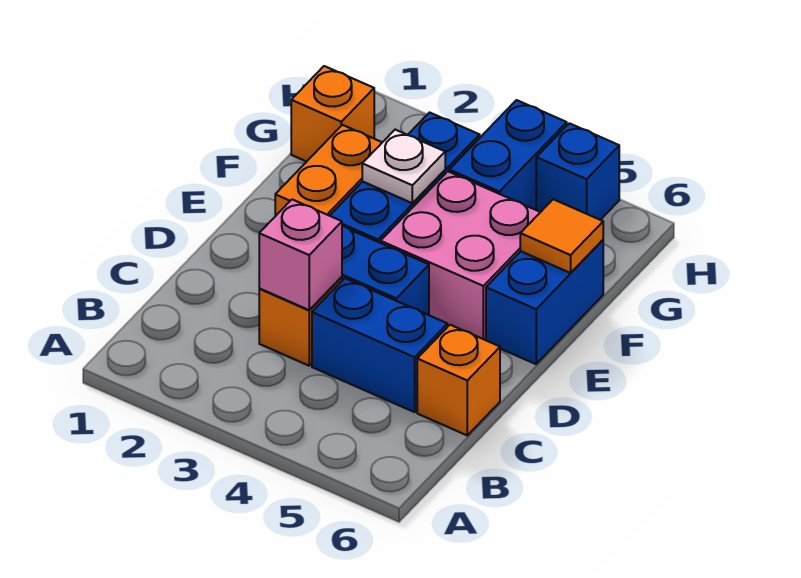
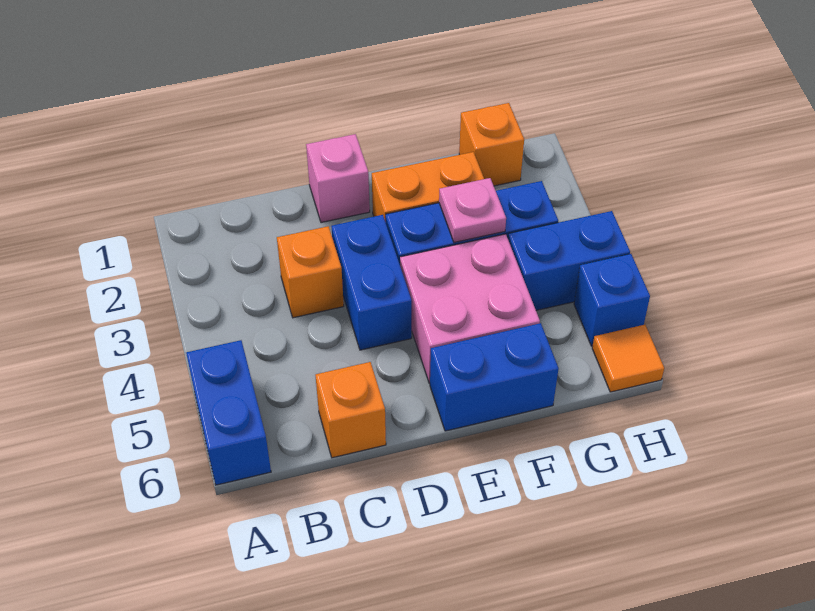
pink 1x1 brick [259,199,342,310] -> pink 1x1 brick moved to [306,134,370,223]
blue 1x2 brick [312,278,447,412] -> blue 1x2 brick moved to [186,340,271,485]
white 1x1 plate [362,130,445,203] -> pink 1x1 plate [439,178,506,242]
orange 1x1 tile [520,199,603,273] -> orange 1x1 tile moved to [592,325,664,392]

